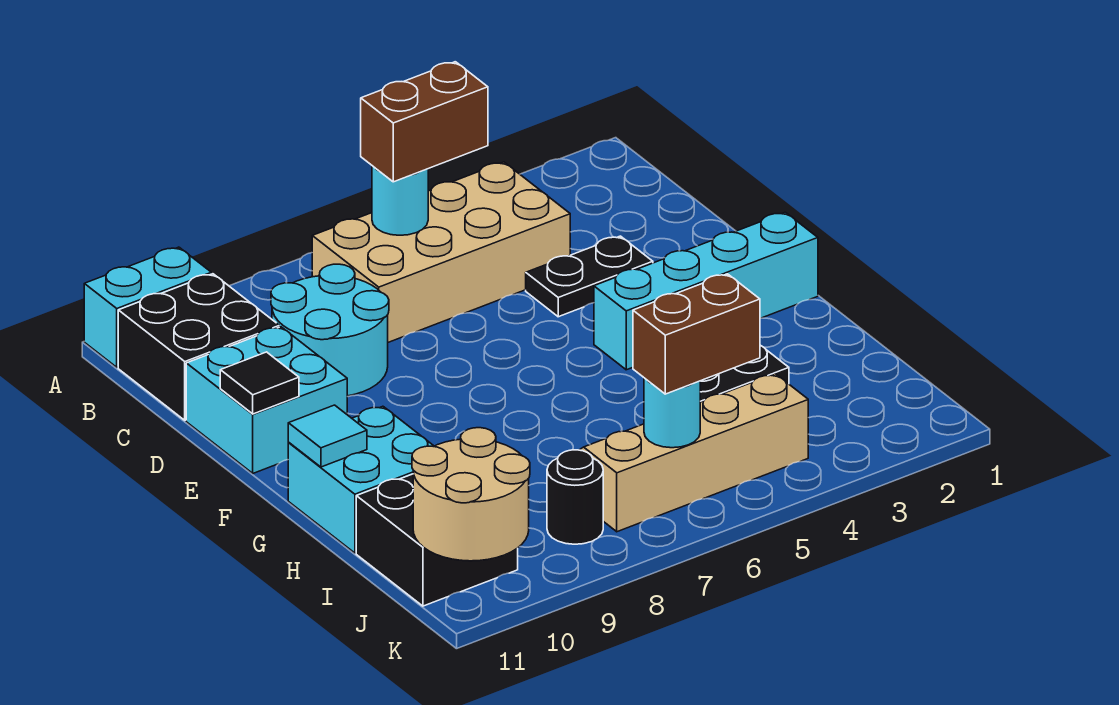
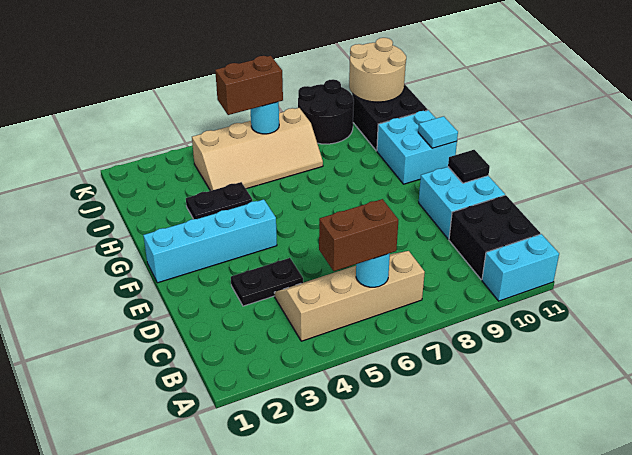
tan 2x4 brick [312,162,570,342] -> tan 2x4 slope [274,251,425,341]
cyan 2x2 round brick [271,264,389,396] -> none
black 1x1 round brick [547,450,603,544] -> black 2x2 round brick [298,79,354,144]

